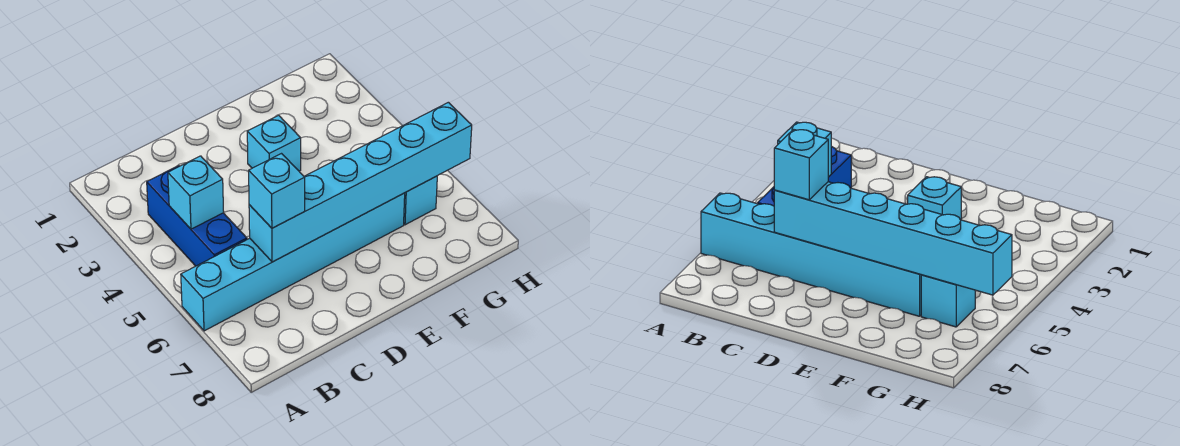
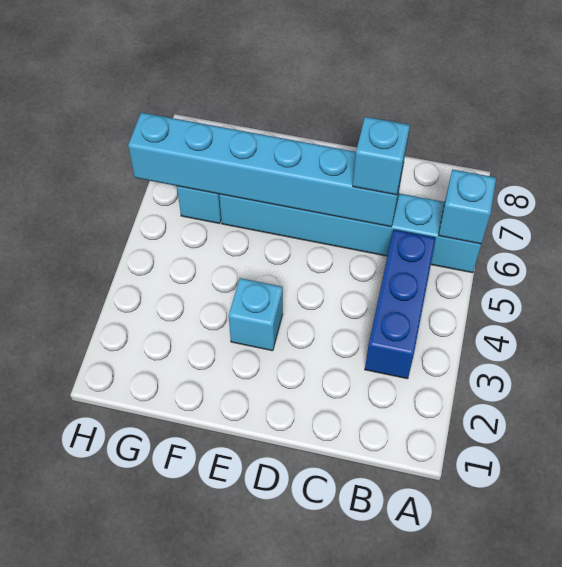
cyan 1x1 brick [168,156,224,229] -> cyan 1x1 brick moved to [439,169,496,244]

